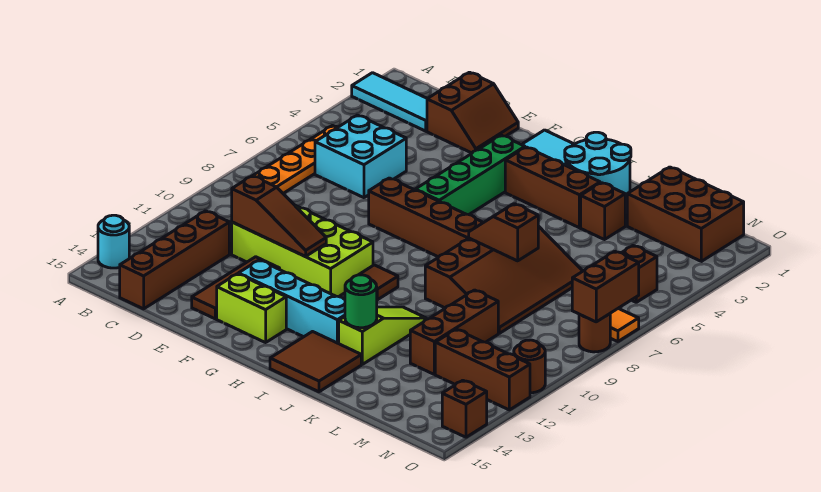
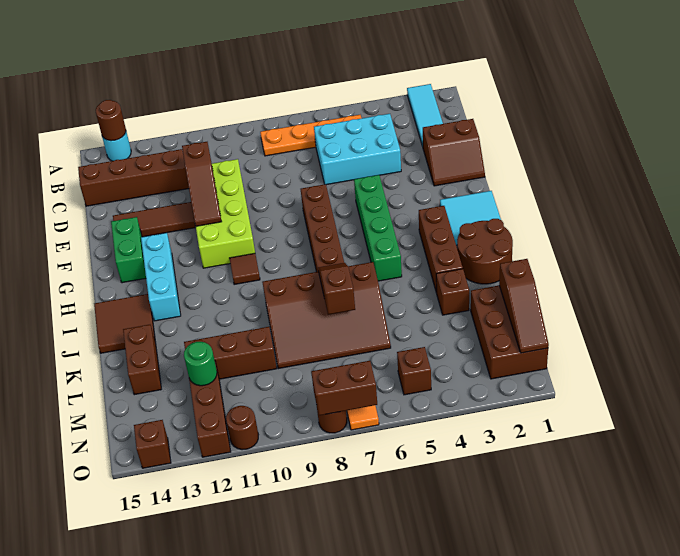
none -> brown 1x1 round brick [96,100,126,141]
cyan 2x2 brick [315,115,406,198] -> cyan 2x3 brick [314,114,401,185]
cyan 1x4 brick [238,260,345,344] -> cyan 1x3 brick [141,233,181,321]
lime 1x2 brick [217,274,286,343] -> green 1x2 brick [111,217,146,283]
green 1x4 brick [415,135,525,215] -> green 1x4 brick turned to [354,175,402,281]
cyan 2x2 round brick [565,132,631,198] -> brown 2x2 round brick [457,219,513,284]
lime 1x3 slope [339,307,427,364] -> none
green 1x1 round brick [345,275,377,328] -> green 1x1 round brick moved to [184,342,217,386]
none -> brown 1x2 brick [123,325,161,395]
none -> brown 1x3 slope [499,259,549,353]

